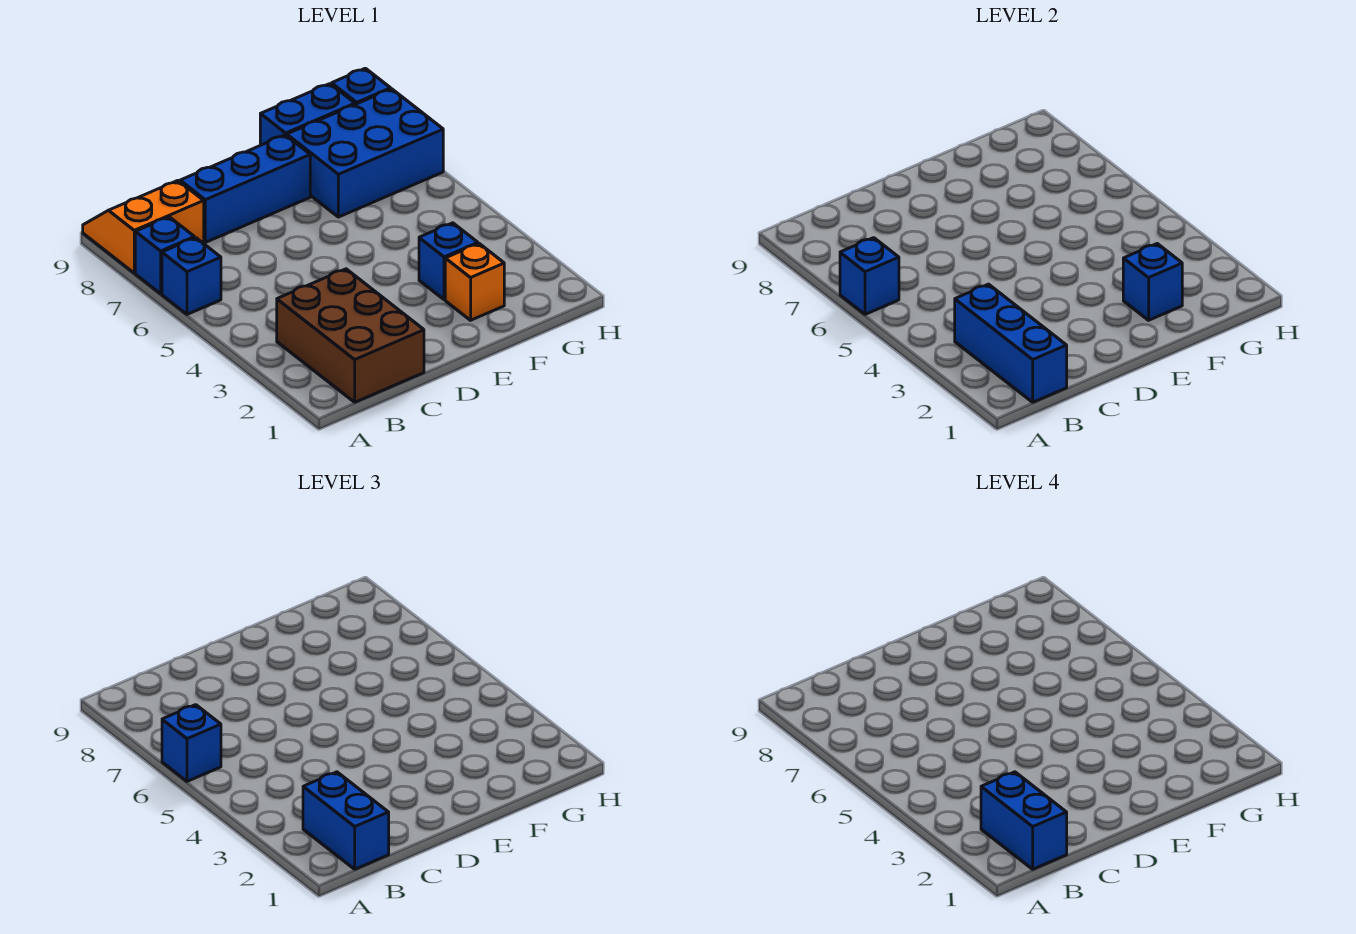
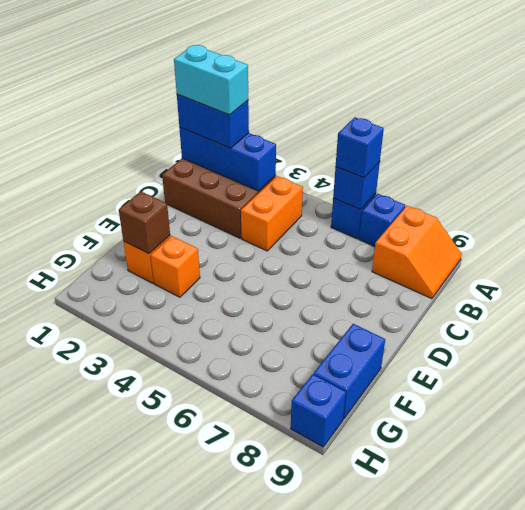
blue 1x2 brick [981,772,1067,869] -> cyan 1x2 brick [174,45,248,115]
none -> orange 1x2 brick [241,176,303,251]
blue 1x3 brick [180,135,310,242] -> none
blue 1x1 brick [1123,244,1182,320] -> brown 1x1 brick [119,191,170,254]
blue 1x1 brick [419,223,478,300] -> orange 1x1 brick [151,236,200,297]
blue 2x3 brick [287,89,443,217] -> none

